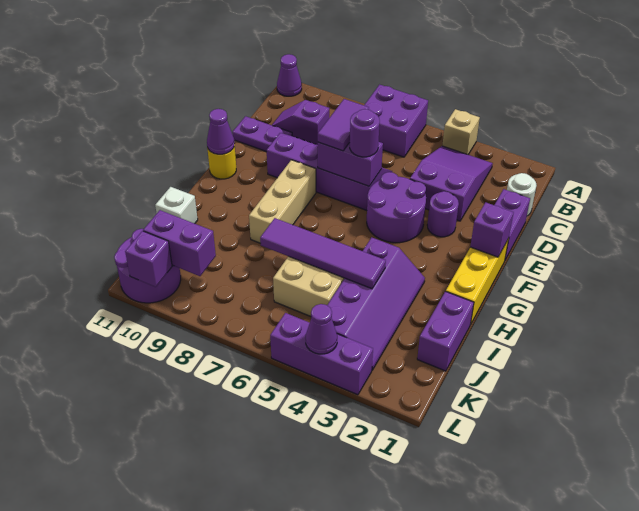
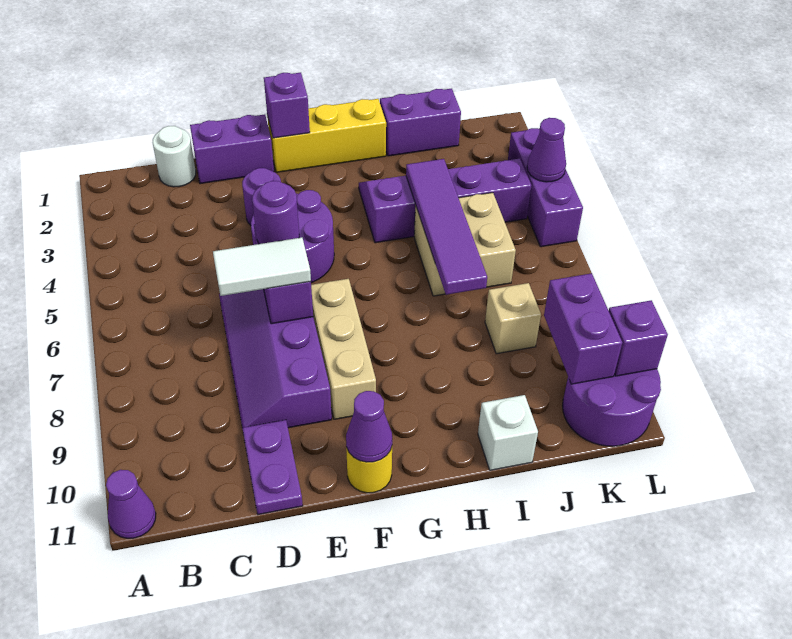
tan 1x1 brick [442,109,480,155] -> tan 1x1 brick moved to [485,283,541,354]
purple 2x2 brick [364,85,428,157] -> none
purple 2x3 slope [410,146,493,221] -> none
purple 1x2 slope [272,100,329,145] -> none
purple 1x2 tile [318,99,369,151] -> white 1x2 tile [213,237,311,296]
tan 1x3 brick [249,160,316,243] -> tan 1x3 brick turned to [311,279,376,419]

